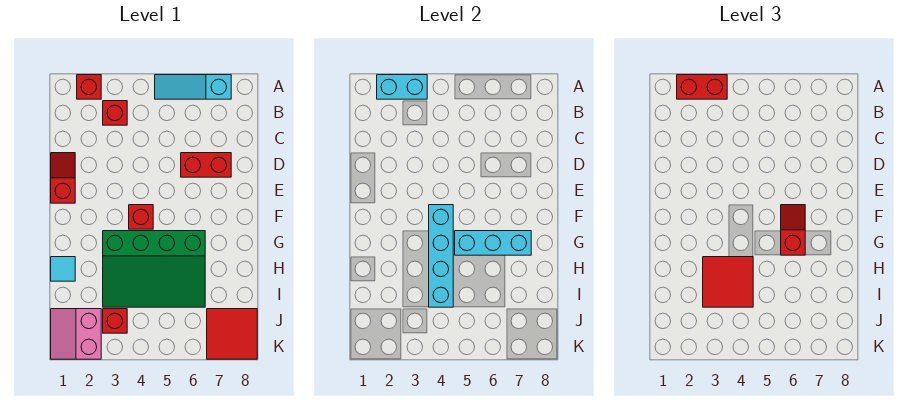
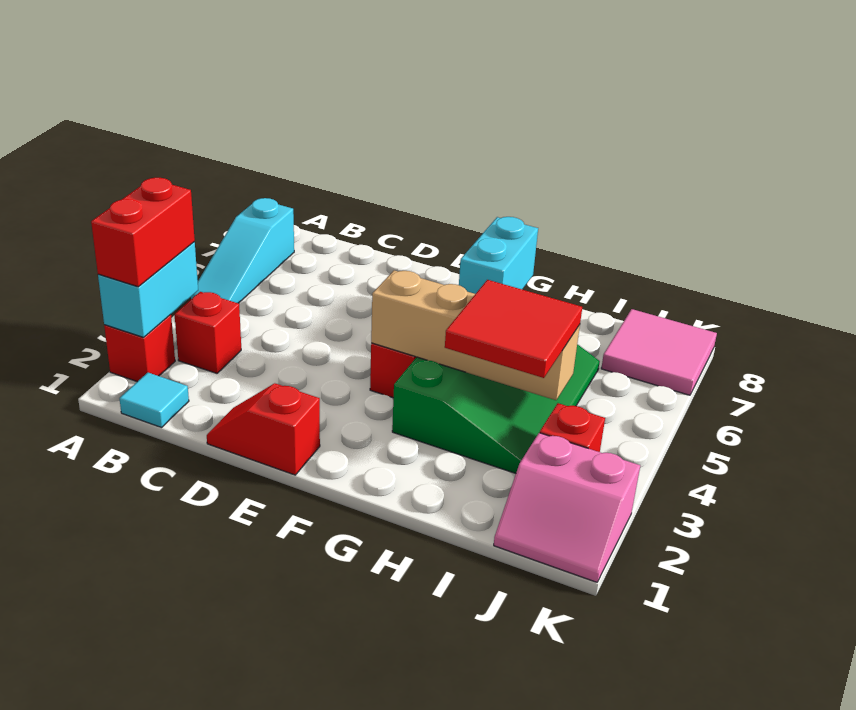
red 1x2 brick [181,153,231,177] -> none
cyan 1x4 brick [429,205,453,307] -> tan 1x4 brick [371,270,580,400]
red 1x2 slope [781,205,805,255] -> none
cyan 1x3 brick [455,231,531,255] -> cyan 1x2 brick [459,217,538,294]
cyan 1x1 tile [51,257,75,281] -> cyan 1x1 tile moved to [120,373,189,428]
red 2x2 tile [207,309,257,359] -> pink 2x2 tile [601,309,717,395]

